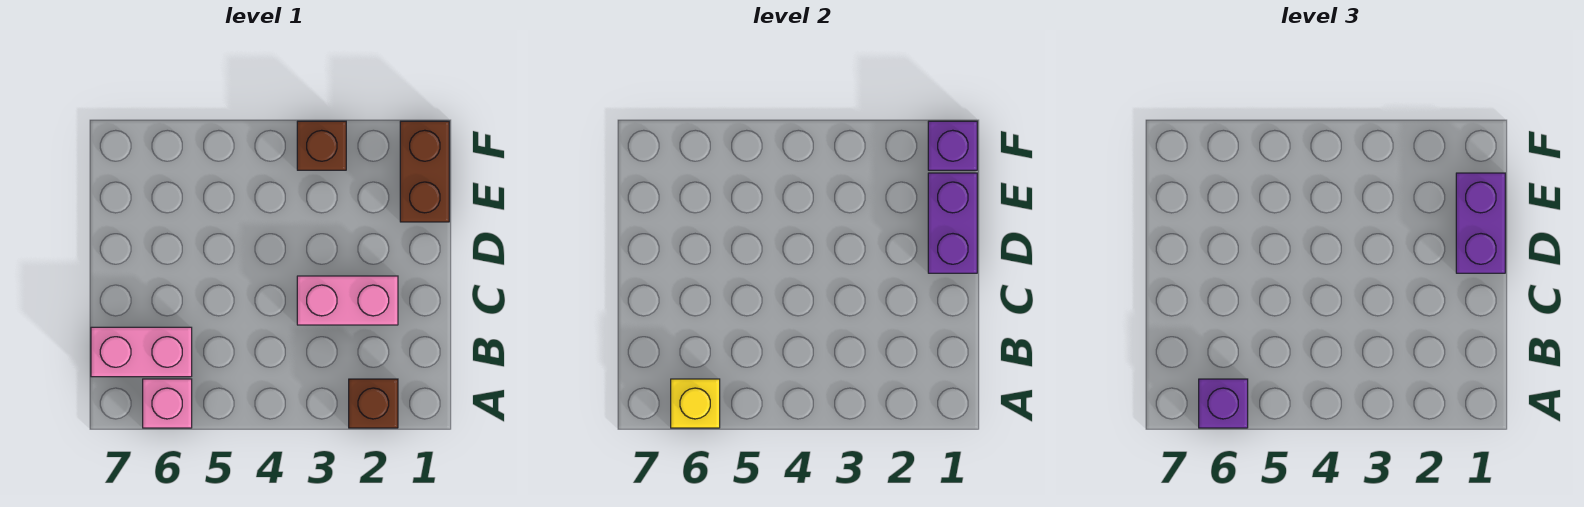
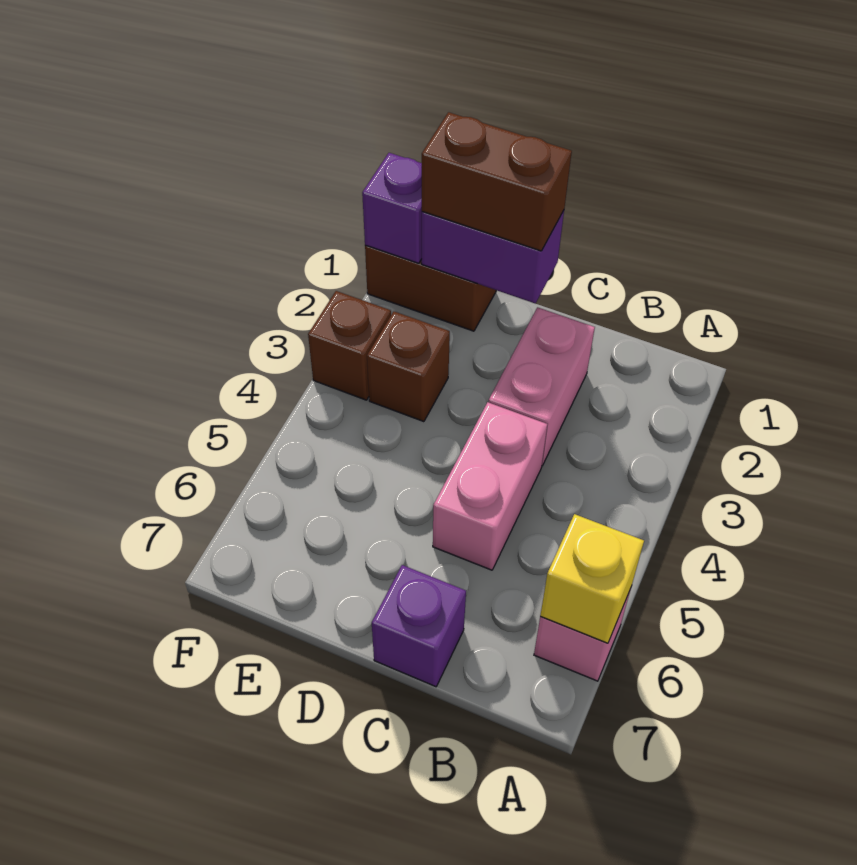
brown 1x1 brick [349,379,398,428] -> brown 1x1 brick moved to [367,312,450,422]
purple 1x1 brick [1199,379,1248,428] -> purple 1x1 brick moved to [372,565,466,687]
pink 1x2 brick [91,327,192,377] -> pink 1x2 brick moved to [433,402,547,570]
purple 1x2 brick [1456,173,1505,273] -> brown 1x2 brick [422,112,572,251]

